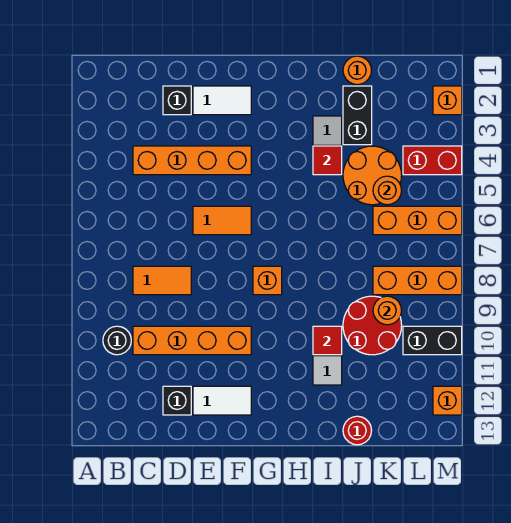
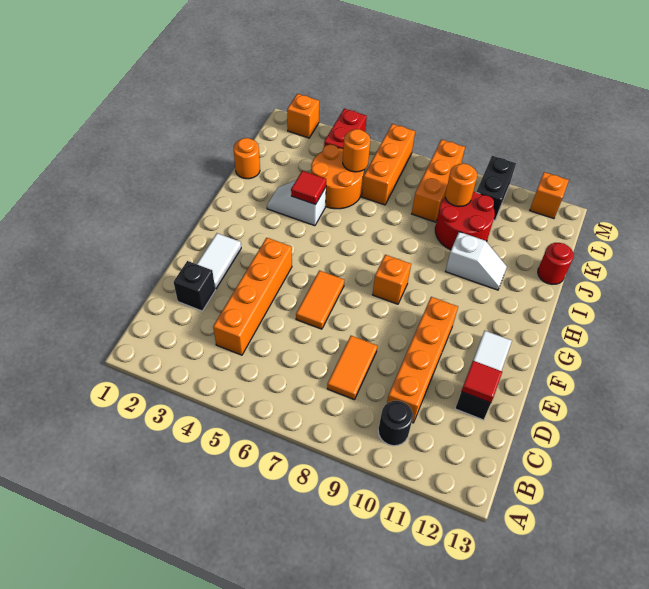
red 1x1 tile [313,326,342,355] -> red 1x1 tile moved to [461,361,502,403]
black 1x2 brick [343,86,372,145] -> none

